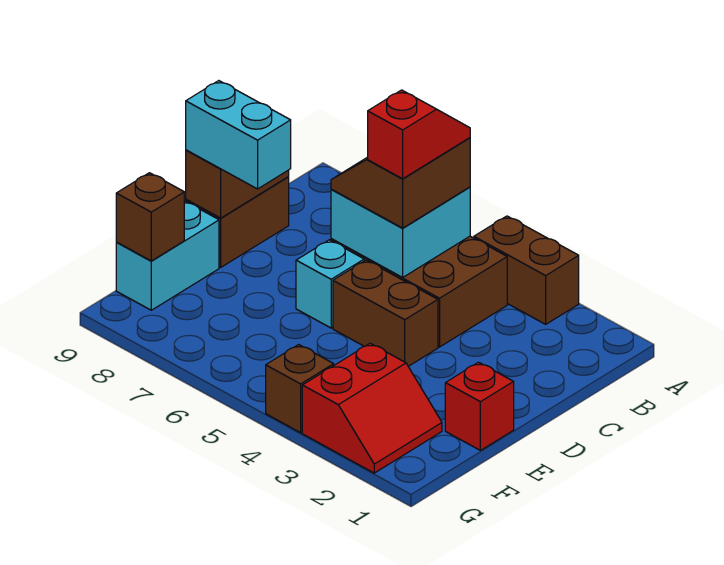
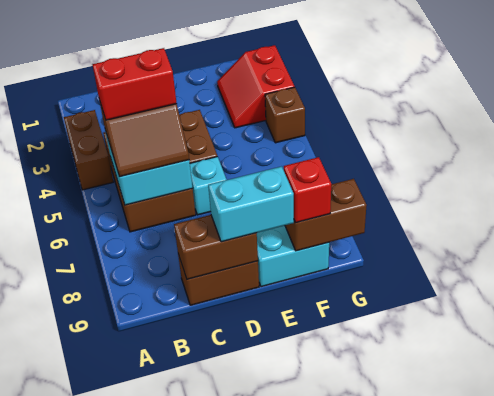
red 1x2 slope [368,90,470,179] -> red 1x2 brick [92,48,177,120]
cyan 1x2 brick [186,81,291,189] -> cyan 1x2 brick turned to [208,166,294,242]
red 1x1 brick [445,362,514,450] -> red 1x1 brick moved to [284,157,331,223]
red 2x2 slope [302,343,442,473] -> red 2x2 slope turned to [217,45,295,128]
brown 1x1 brick [116,173,184,261] -> brown 1x2 brick [285,179,367,251]

